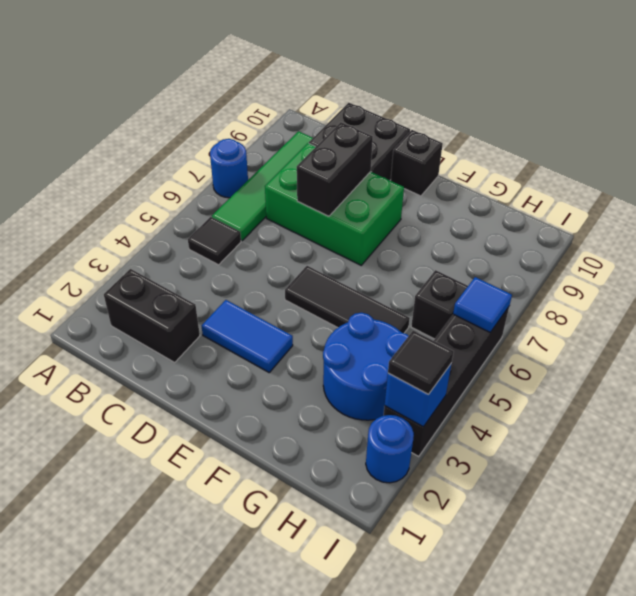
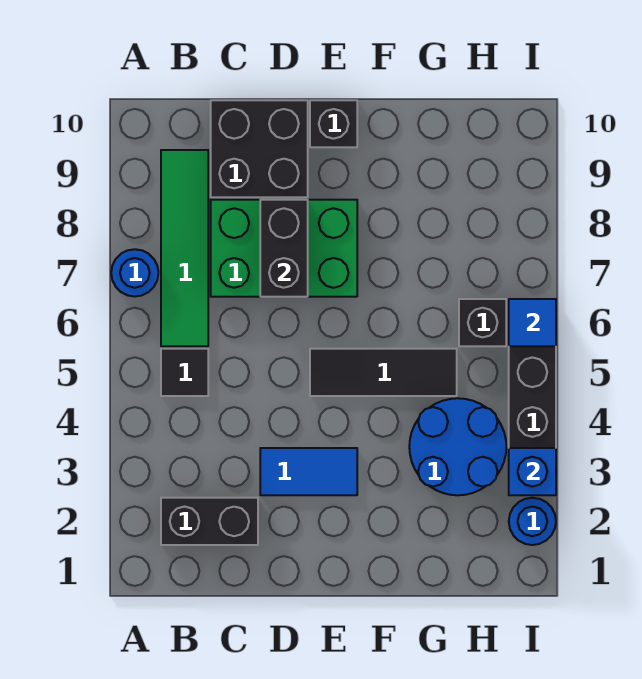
black 1x1 tile [388,331,454,395] -> none

